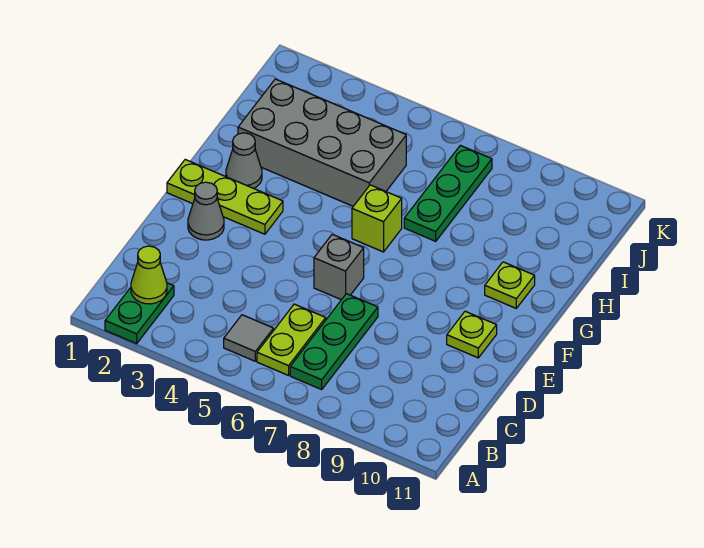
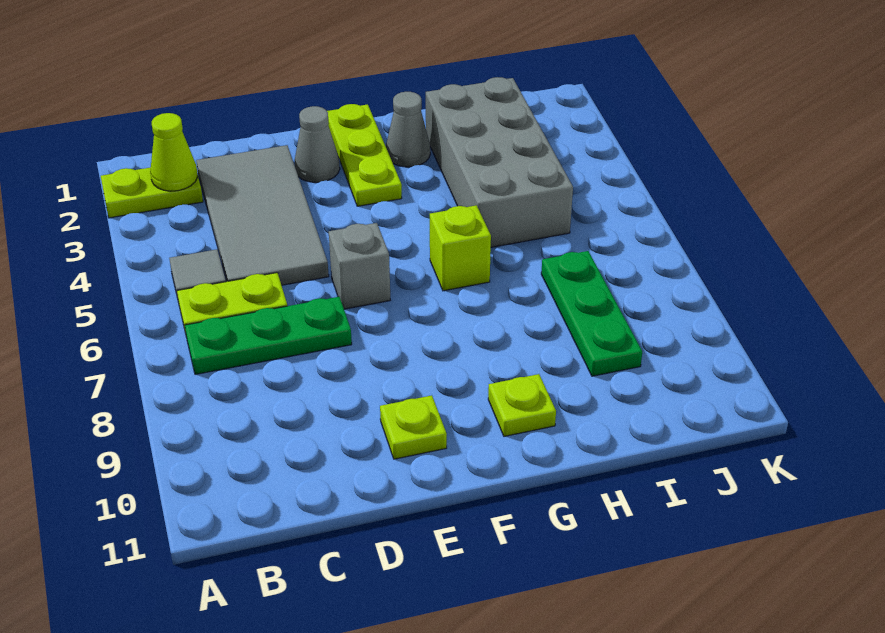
green 1x2 plate [105,283,174,344] -> lime 1x2 plate [101,167,203,218]
none -> grey 2x4 tile [196,145,329,285]
green 1x3 plate [404,145,492,241] -> green 1x3 plate turned to [541,251,642,376]

